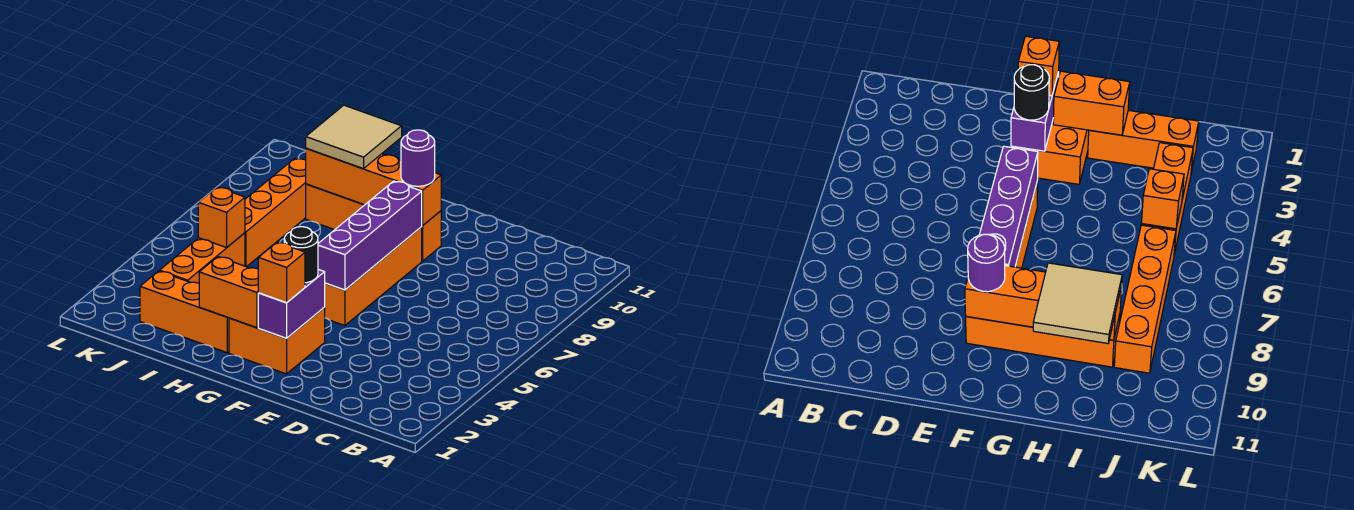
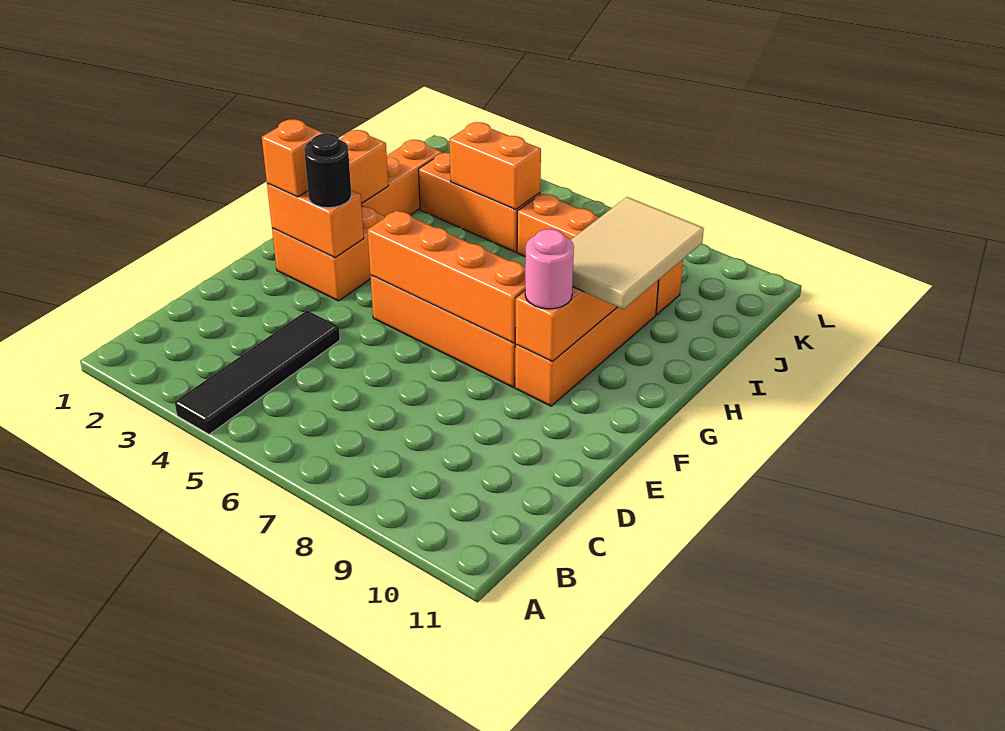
none -> black 1x4 tile [175,310,340,434]
purple 1x2 brick [258,269,325,338] -> orange 1x2 brick [267,183,364,258]
purple 1x4 brick [318,181,422,290] -> orange 1x4 brick [367,210,525,343]
purple 1x1 round brick [401,130,435,186] -> pink 1x1 round brick [525,229,574,309]
tan 2x2 tile [306,105,402,169] -> tan 2x3 tile [571,197,704,309]
orange 1x1 brick [198,187,245,248] -> orange 1x2 brick [450,122,541,209]

